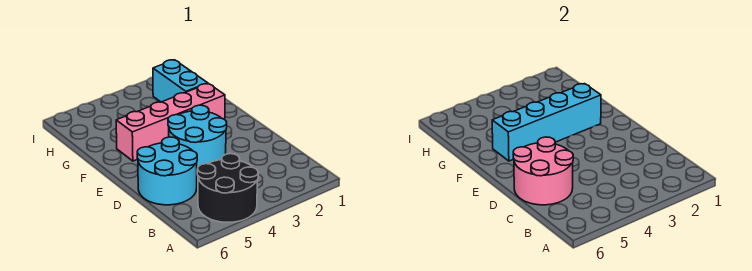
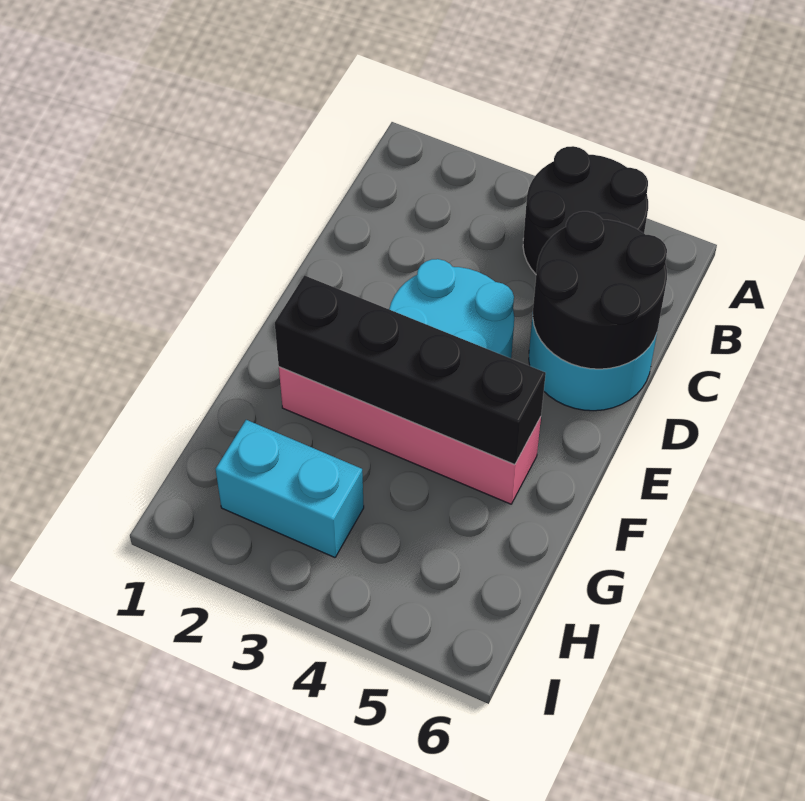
pink 2x2 round brick [513,137,573,205] -> black 2x2 round brick [533,211,667,369]
cyan 1x4 brick [492,84,601,161] -> black 1x4 brick [275,275,546,465]
cyan 1x2 brick [153,60,208,102] -> cyan 1x2 brick turned to [216,420,364,557]

